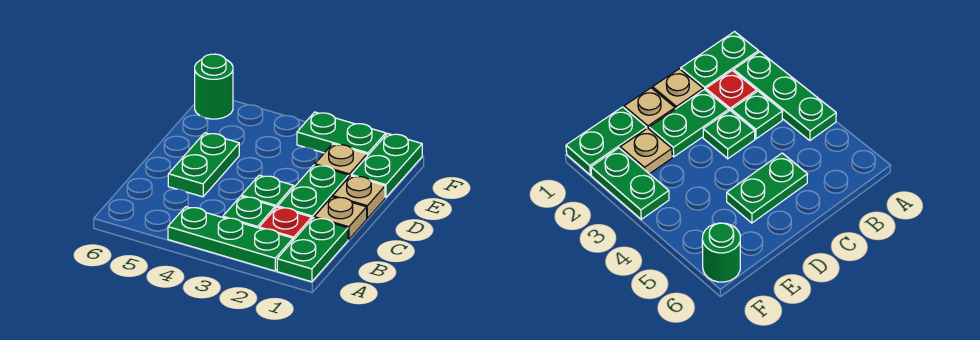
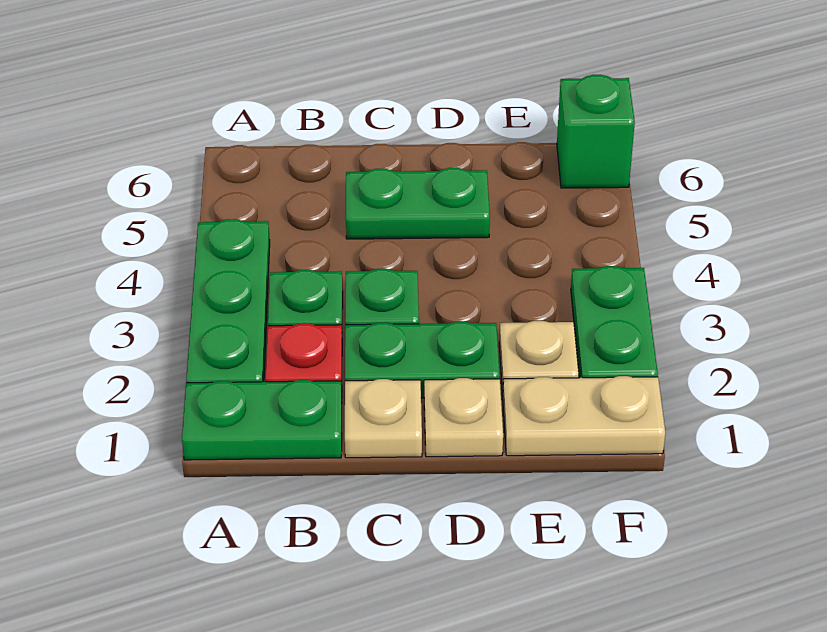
green 1x2 plate [351,133,422,198] -> tan 1x2 plate [503,376,665,456]
green 1x1 round brick [195,54,233,119] -> green 1x1 brick [557,75,635,188]

